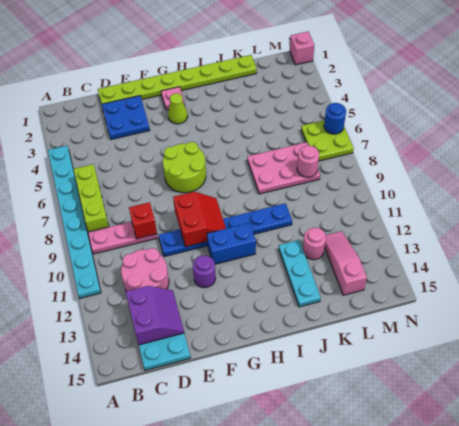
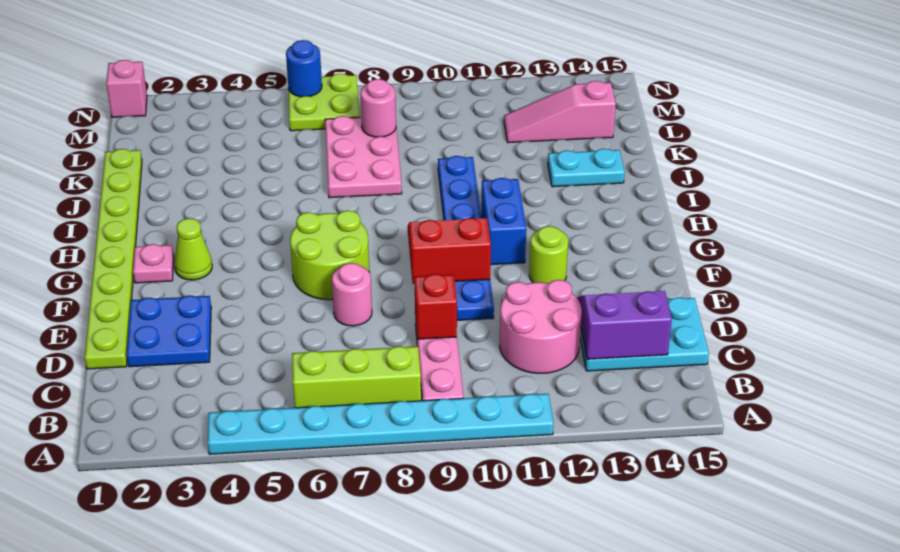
purple 1x1 round brick [193,255,216,288] -> lime 1x1 round brick [529,226,568,283]
cyan 1x3 plate [279,240,321,307] -> cyan 1x2 plate [548,149,625,187]
pink 1x1 round brick [303,228,326,260] -> pink 1x1 round brick moved to [332,263,372,326]

